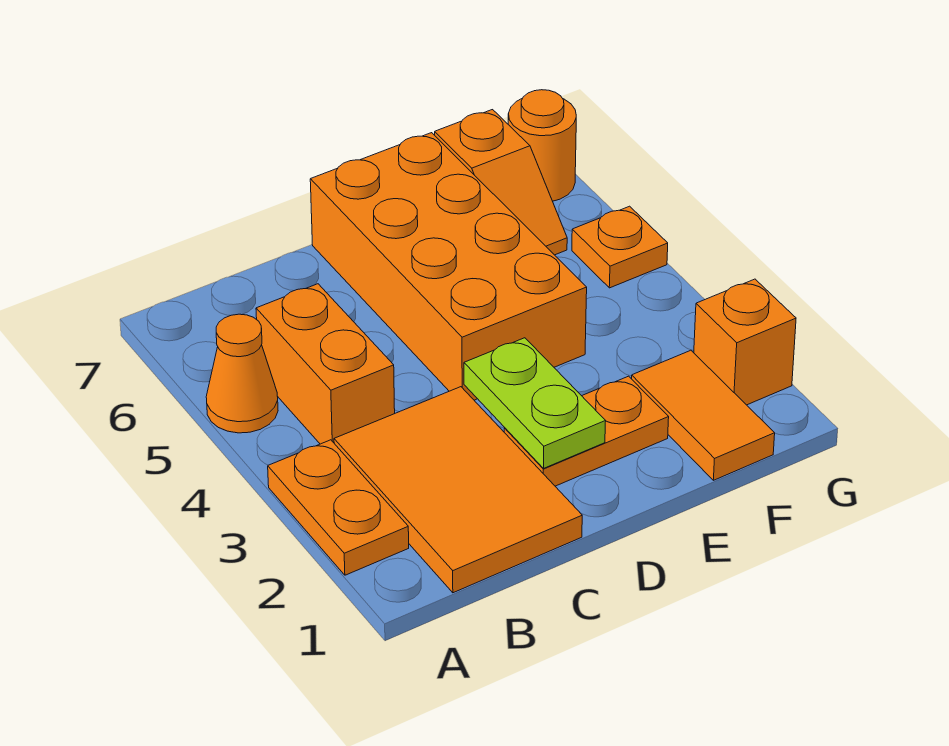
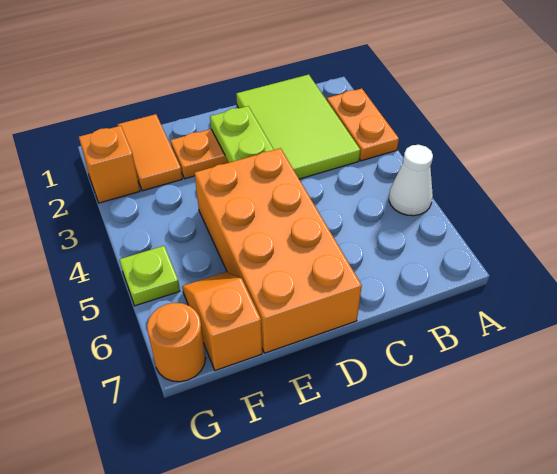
orange 1x1 cone [206,314,278,433] -> white 1x1 cone [389,145,433,216]
orange 2x3 tile [334,387,582,593] -> lime 2x3 tile [236,75,360,179]
orange 1x2 brick [256,284,395,444] -> none
orange 1x1 plate [572,206,668,288] -> lime 1x1 plate [119,246,180,306]

